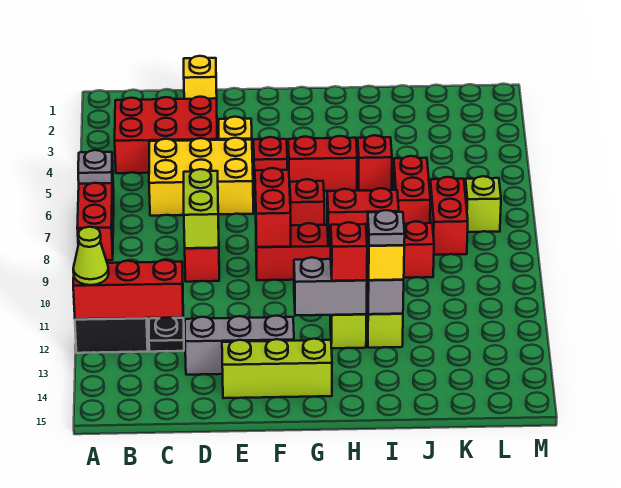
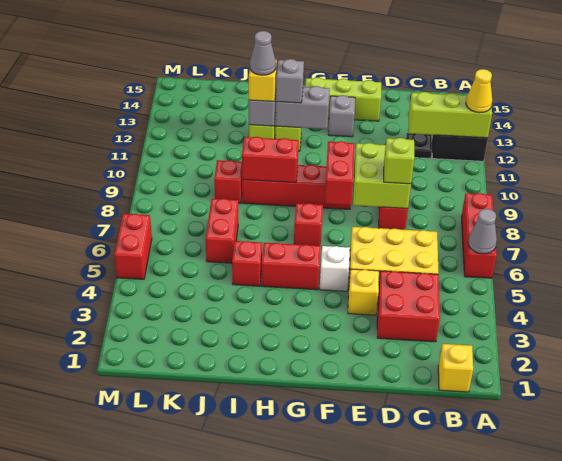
grey 1x1 plate [78,150,113,184] -> grey 1x1 cone [468,209,497,254]
red 1x3 brick [73,260,183,319] -> lime 1x3 brick [409,92,492,138]
lime 1x1 cone [73,227,109,285] -> yellow 1x1 cone [466,69,492,113]
red 2x3 brick [115,97,217,173] -> red 2x2 brick [377,271,440,342]
yellow 1x1 brick [184,56,217,99] -> yellow 1x1 brick moved to [438,344,473,392]
lime 1x2 brick [184,169,219,248] -> lime 2x2 brick [353,143,411,208]
grey 1x3 brick [185,316,294,375] -> grey 1x1 brick [328,95,355,137]
red 1x1 brick [254,137,287,192] -> white 1x1 brick [320,246,350,291]
red 1x1 brick [331,222,367,281] -> grey 1x1 brick [276,59,304,103]
grey 1x1 plate [368,210,405,246] -> grey 1x1 cone [250,31,276,75]
red 1x2 brick [430,177,468,255] -> red 1x2 brick moved to [114,214,152,279]
lime 1x1 brick [465,176,501,232] -> lime 1x1 brick moved to [384,138,414,184]

